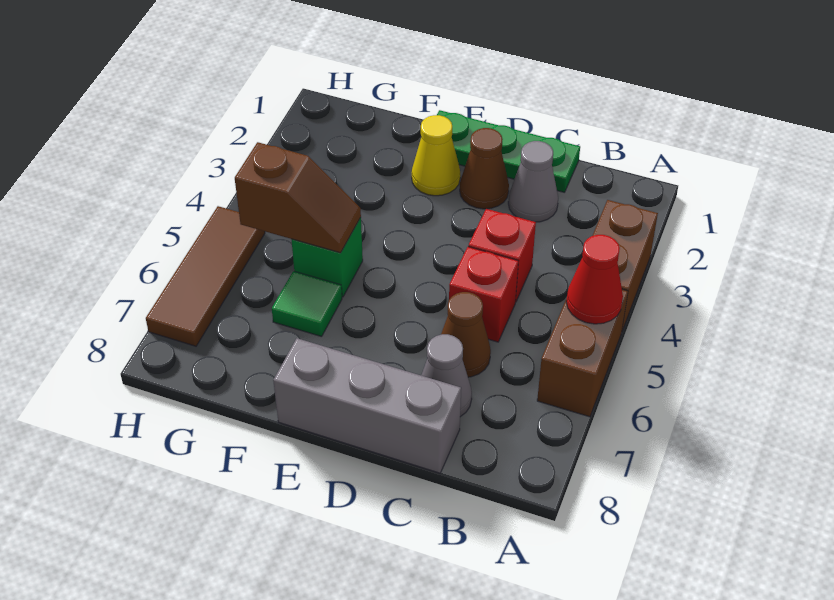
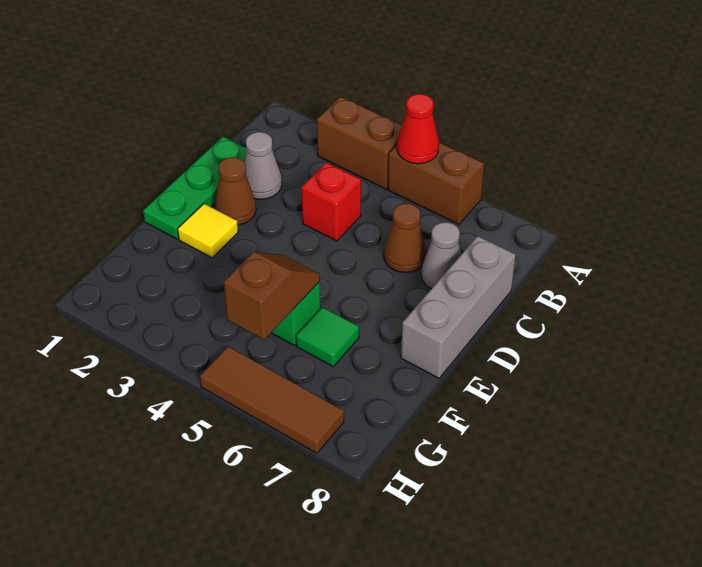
red 1x1 brick [449,247,518,342] -> none
yellow 1x1 cone [412,115,460,196] -> yellow 1x1 tile [178,204,238,258]

